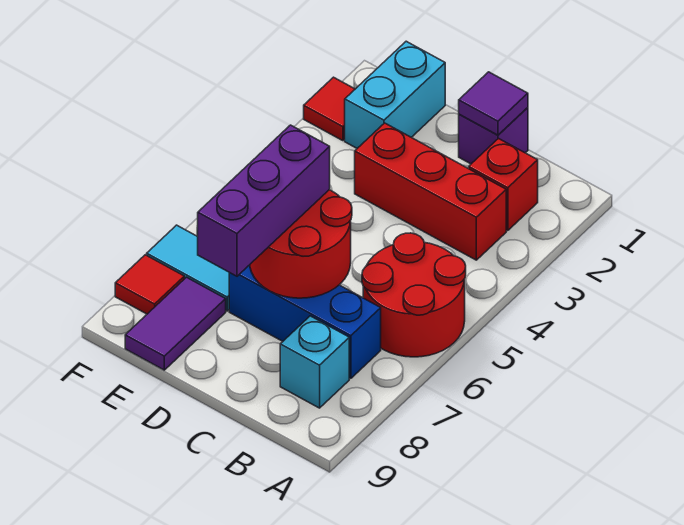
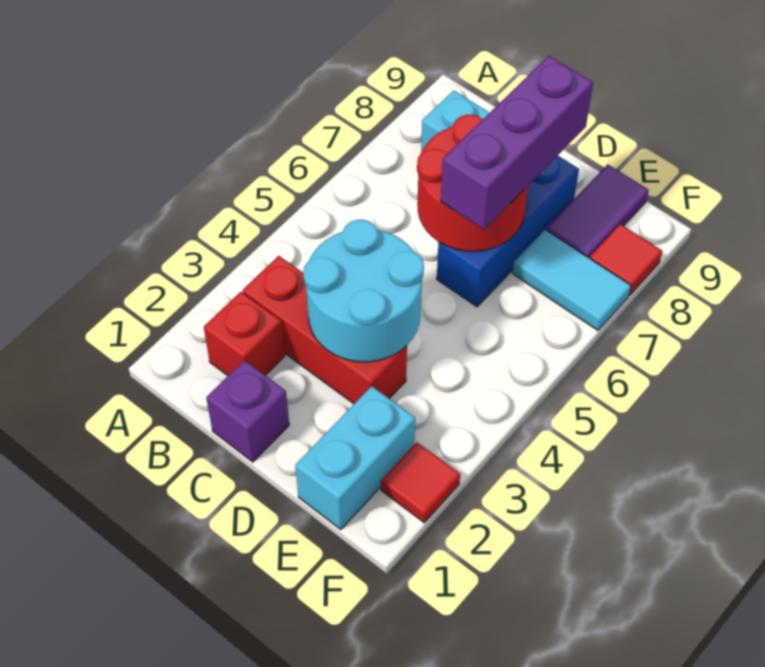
red 2x2 round brick [362,233,466,357] -> none
blue 1x3 brick [229,265,381,378] -> blue 1x3 brick turned to [437,156,579,307]
purple 1x1 tile [459,72,528,135] -> none
none -> cyan 2x2 round brick [303,220,424,362]

